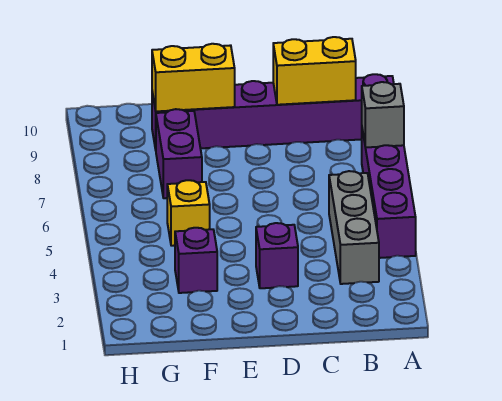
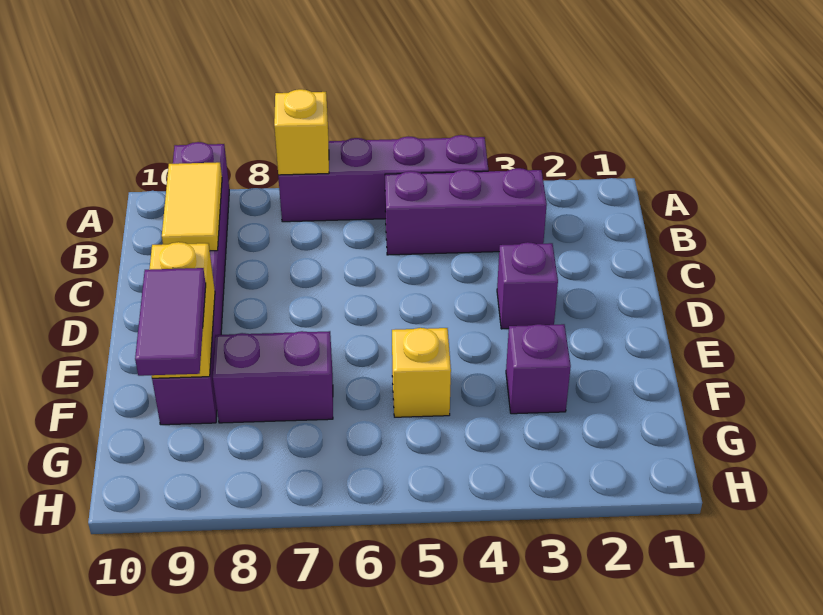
grey 1x1 brick [362,82,404,148] -> yellow 1x1 brick [274,89,329,175]
grey 1x3 brick [329,171,379,284] -> purple 1x3 brick [385,168,547,255]
yellow 1x2 brick [273,37,356,105] -> yellow 1x2 tile [162,162,222,251]
none -> purple 1x2 tile [135,268,206,376]

